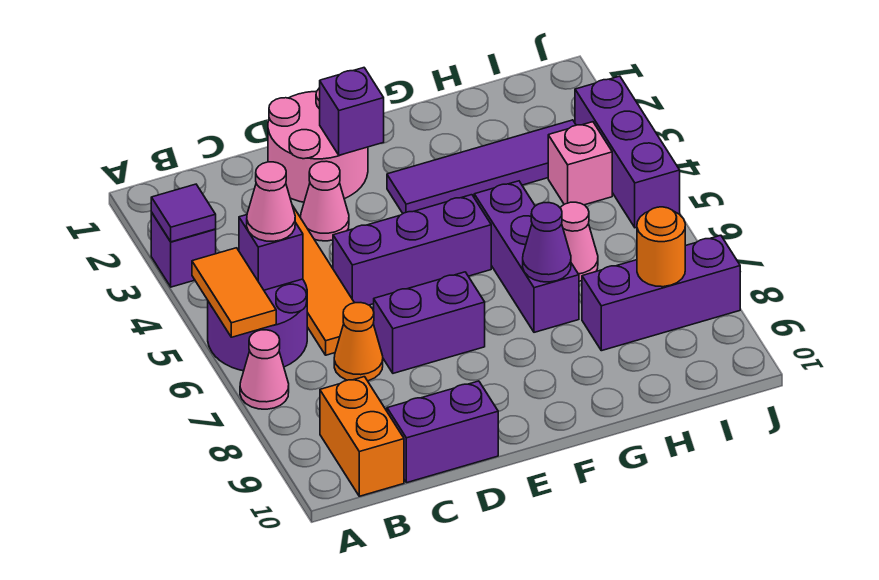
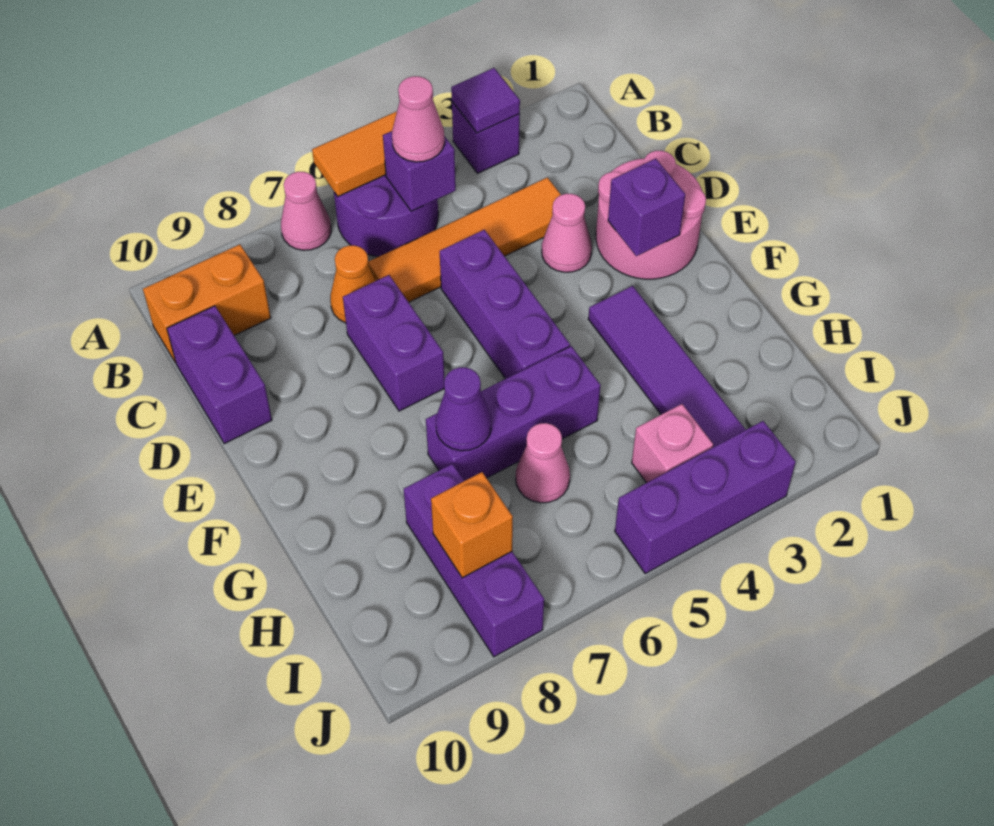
orange 1x1 round brick [637,207,685,287] -> orange 1x1 brick [431,472,513,578]

